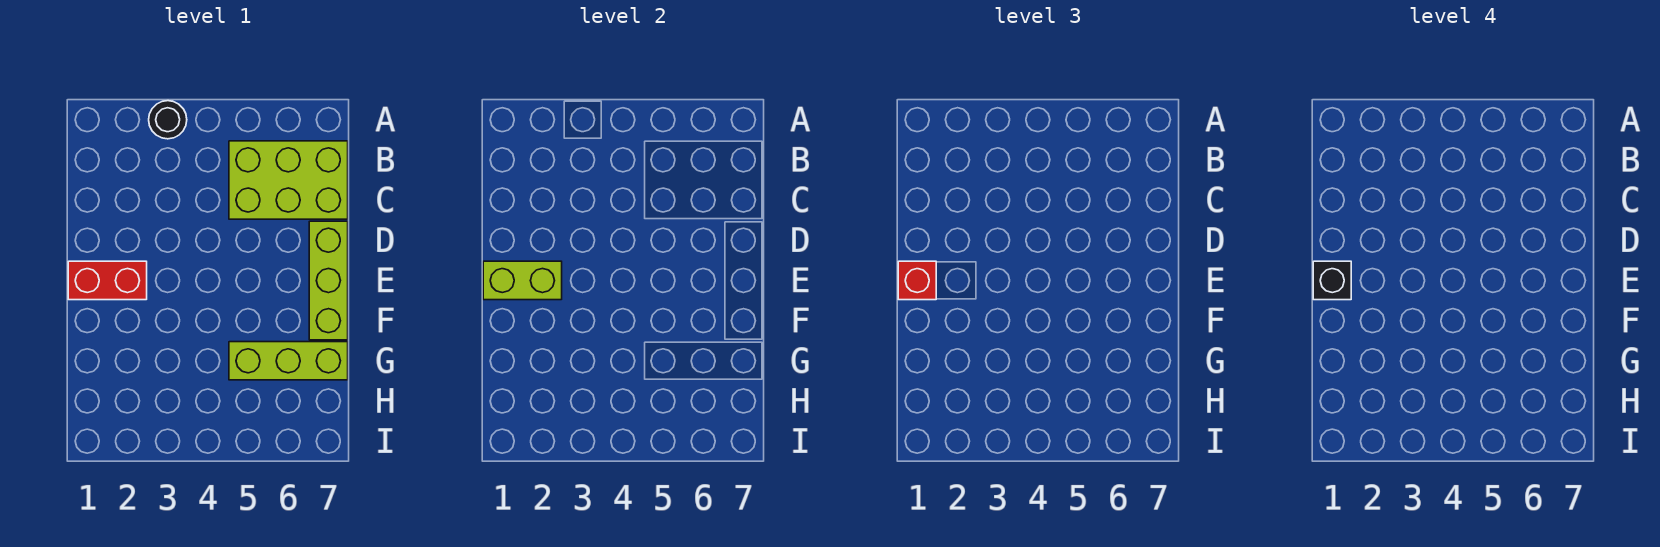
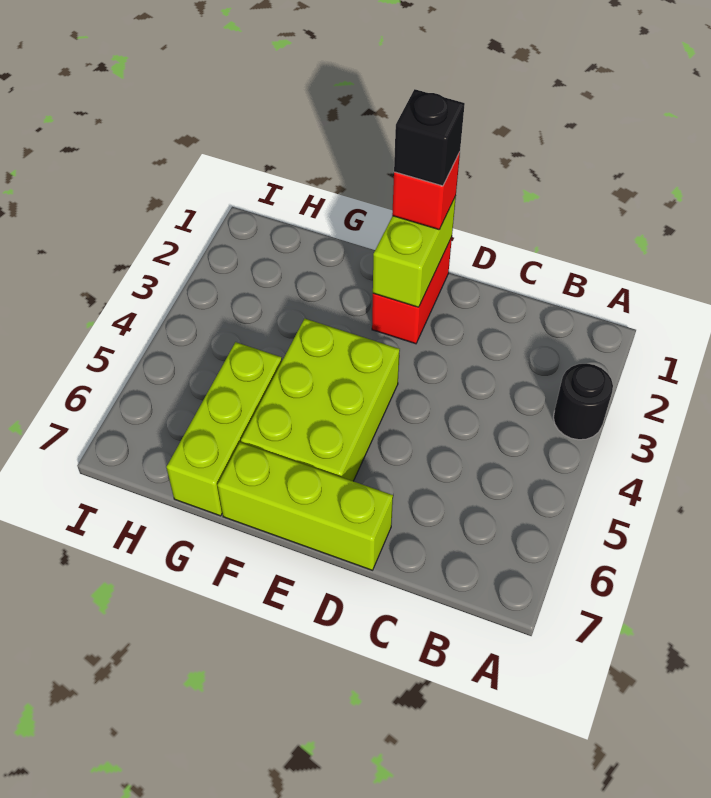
lime 2x3 brick [229,141,348,219] -> lime 2x3 brick moved to [241,319,400,481]

